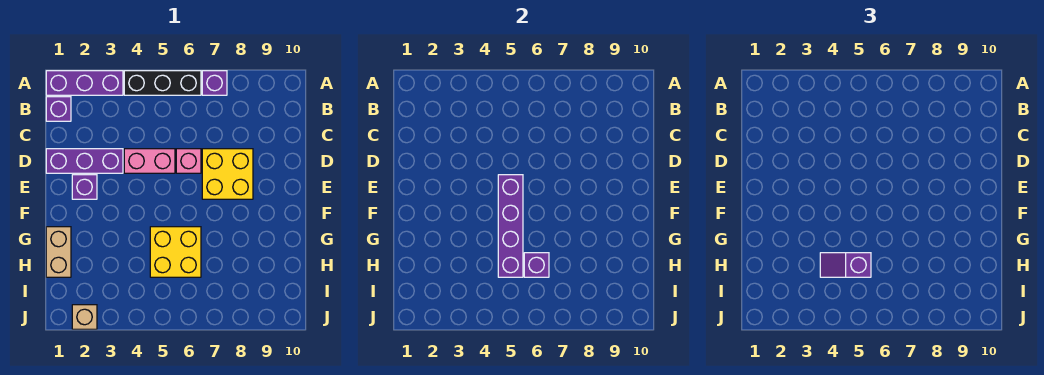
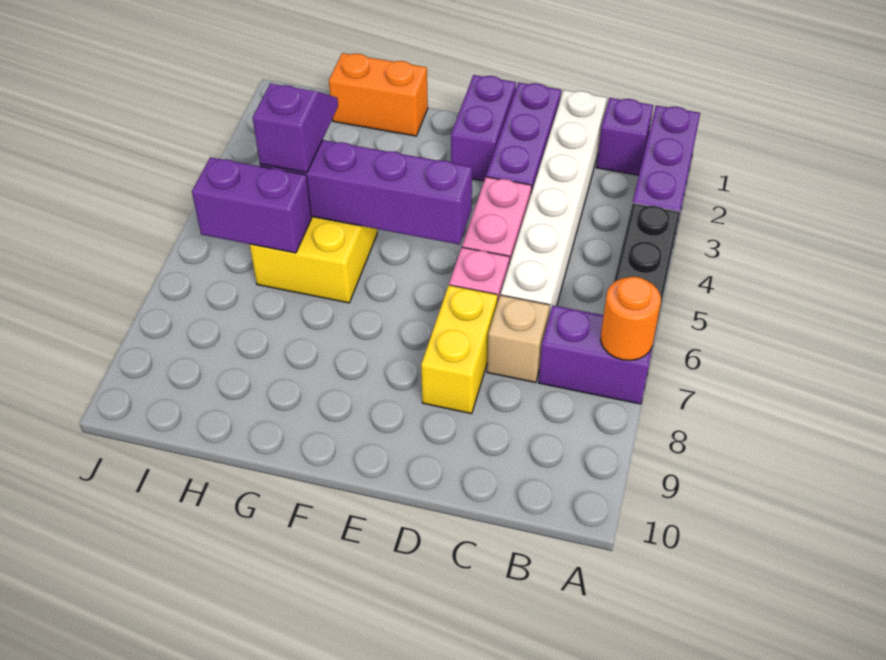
purple 1x1 brick [202,71,227,95] -> purple 1x2 brick [539,306,654,404]
none -> orange 1x1 round brick [601,277,661,360]
none -> white 1x6 brick [501,90,607,316]
yellow 2x2 brick [202,149,253,199] -> yellow 1x2 brick [421,285,498,414]
purple 1x1 brick [72,175,97,199] -> purple 1x2 brick [451,75,516,181]
tan 1x2 brick [46,227,71,277] -> orange 1x2 brick [329,53,428,136]
purple 1x1 brick [524,253,549,277] -> purple 1x2 brick [192,157,312,253]
tan 1x1 brick [72,305,97,329] -> tan 1x1 brick moved to [487,295,550,383]

